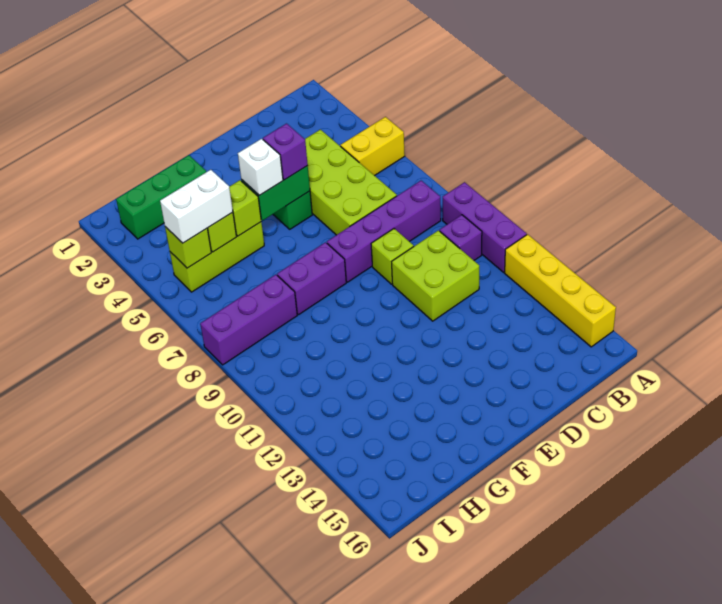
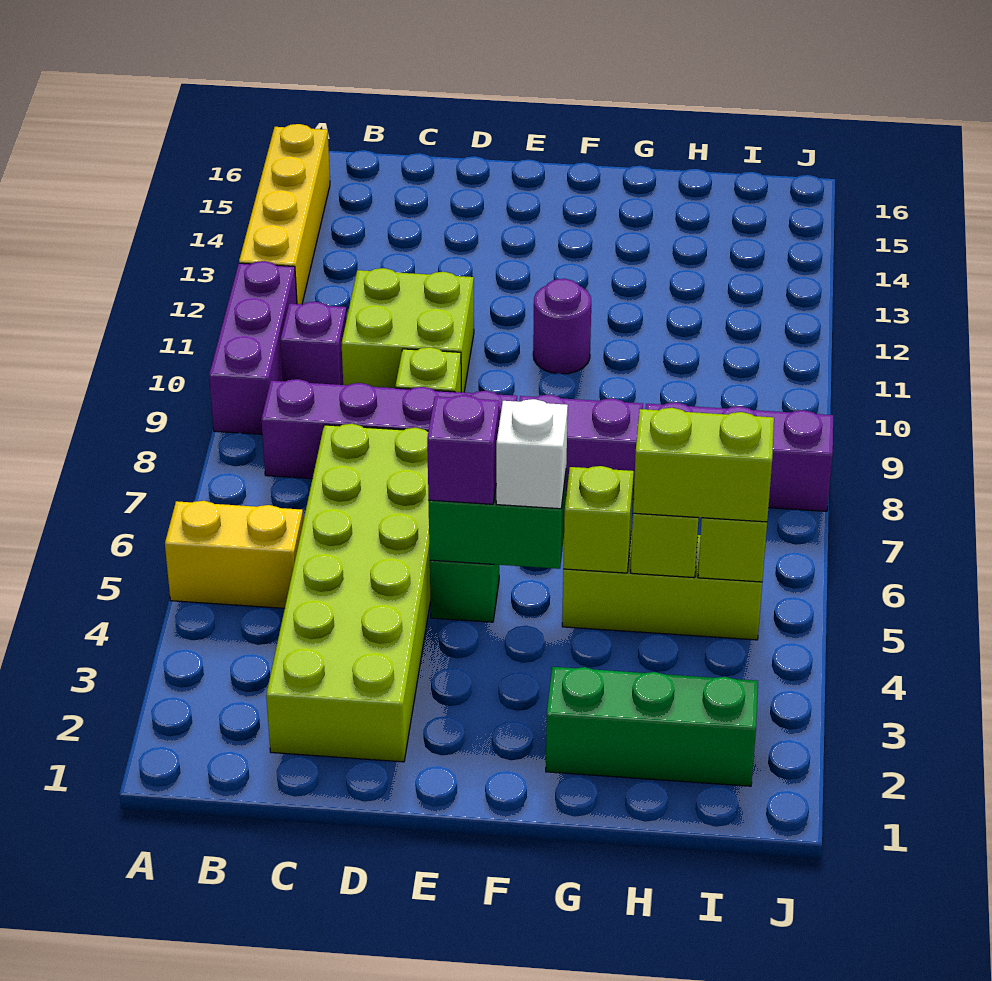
lime 2x4 brick [305,130,397,235] -> lime 2x6 brick [266,424,430,762]
none -> purple 1x1 round brick [533,279,591,374]
white 1x2 brick [160,170,233,243] -> lime 1x2 brick [633,408,774,522]

